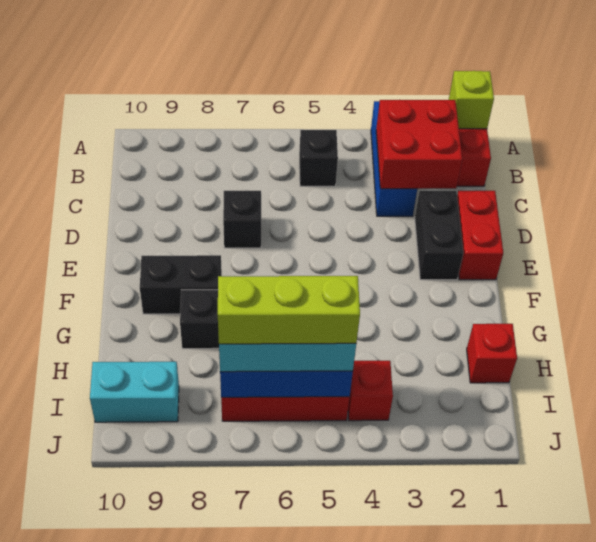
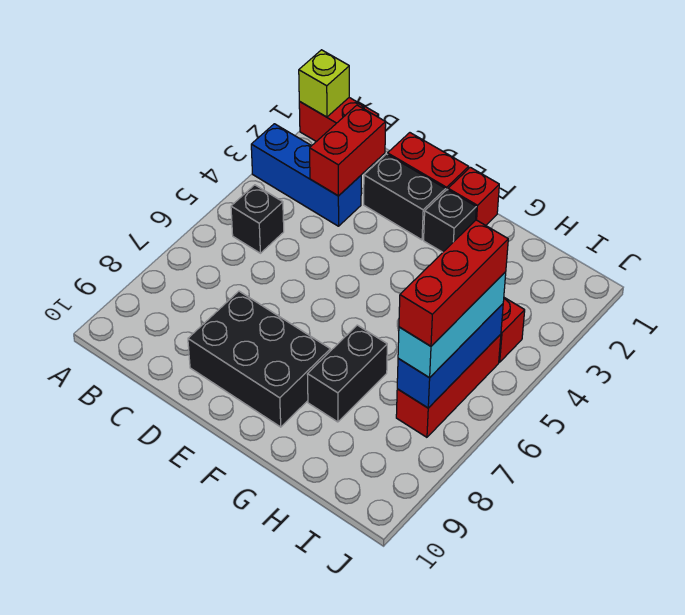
red 2x2 brick [376,100,462,189] -> red 1x2 brick [310,105,386,196]
black 1x1 brick [223,191,261,248] -> black 1x1 brick moved to [424,190,476,252]
black 1x2 brick [140,255,222,314] -> black 2x3 brick [188,291,330,427]
red 1x1 brick [467,324,517,383] -> red 1x1 brick moved to [448,167,499,225]
lime 1x3 brick [218,276,360,344] -> red 1x3 brick [399,220,508,346]
cyan 1x2 brick [90,362,179,422] -> none

